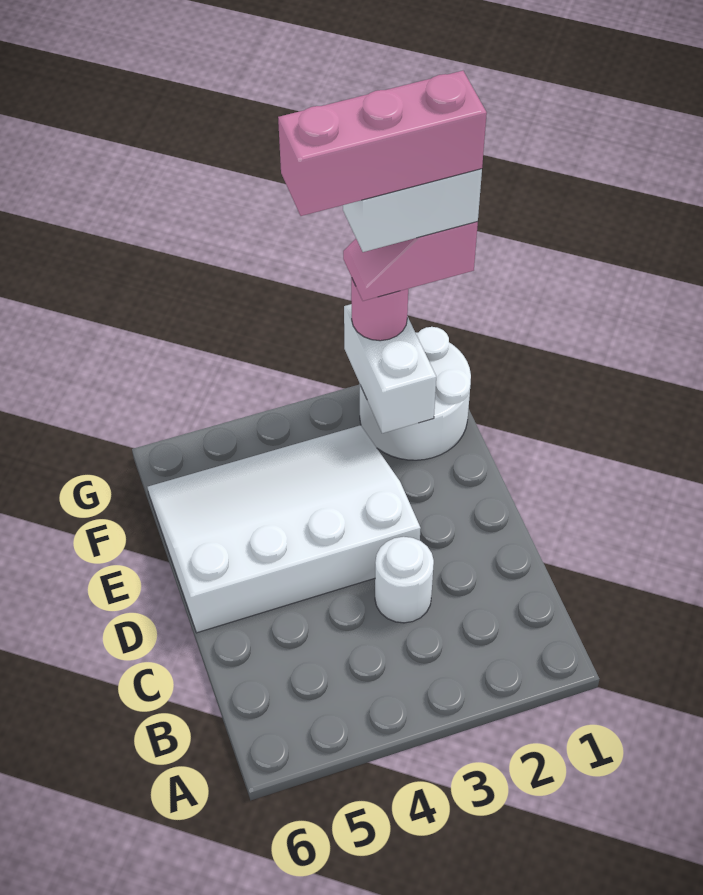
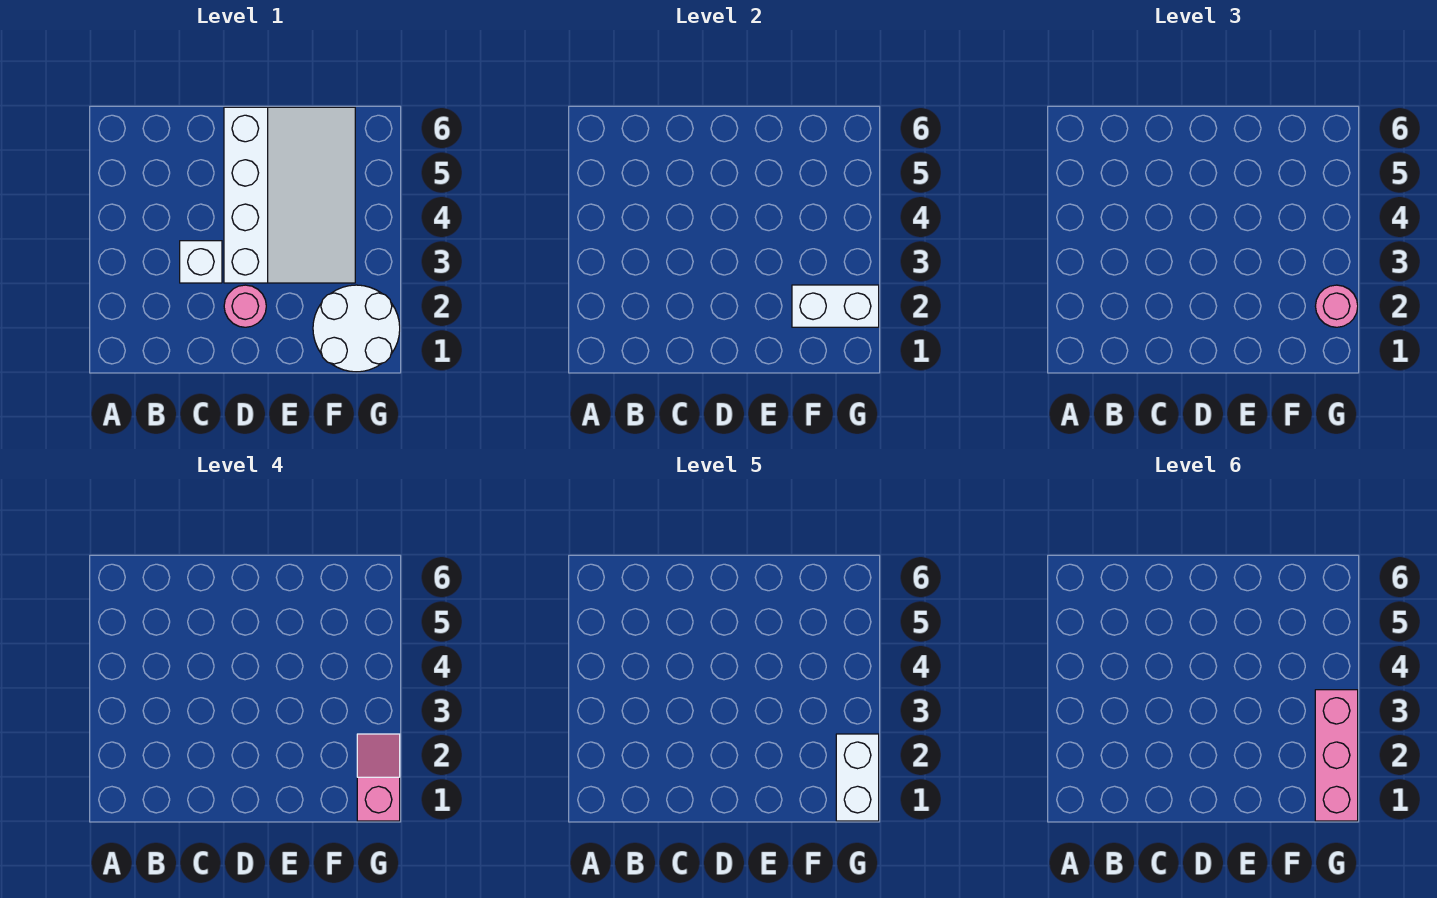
white 1x1 round brick [375,537,434,623] -> white 1x1 brick [180,241,222,283]
none -> pink 1x1 round brick [224,285,266,327]

